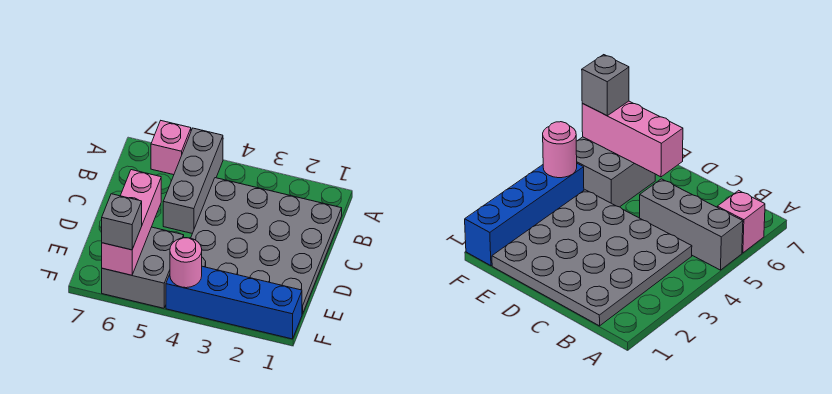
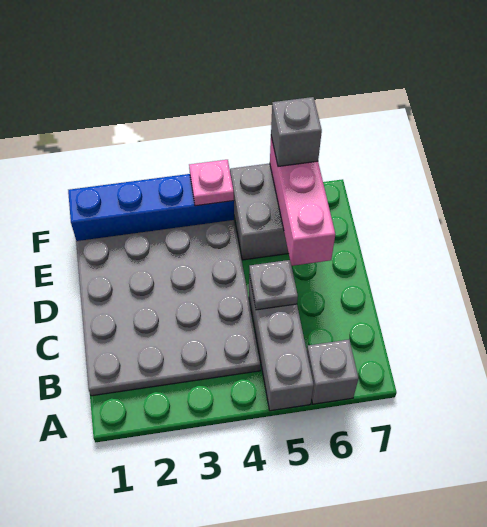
pink 1x1 brick [151,121,191,175] -> grey 1x1 brick [307,339,359,404]
none -> grey 1x1 plate [249,260,298,310]
pink 1x1 round brick [170,238,202,288] -> pink 1x1 plate [189,160,234,206]

